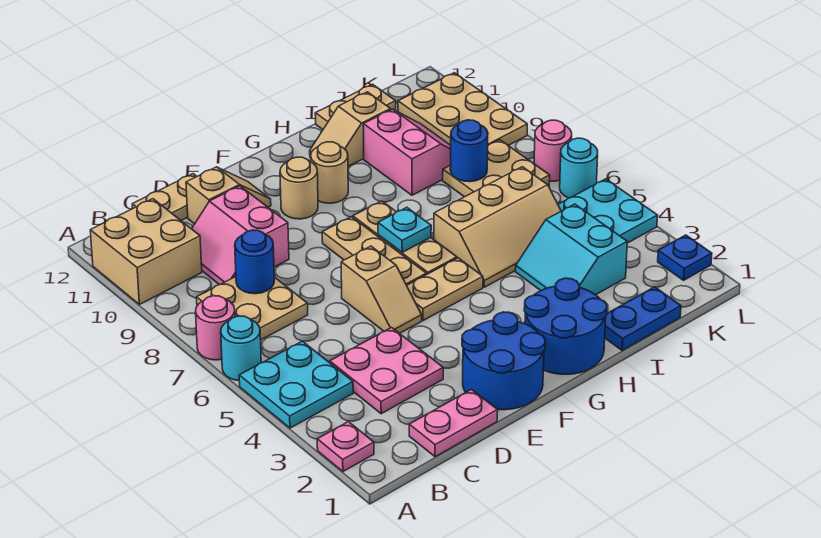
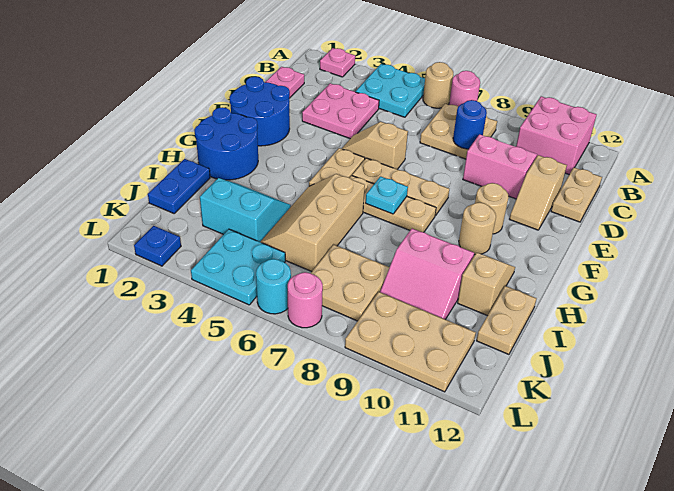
cyan 1x1 round brick [221,316,261,380] -> tan 1x1 round brick [423,62,453,108]
tan 2x2 brick [90,199,202,304] -> pink 2x2 brick [516,96,597,175]
blue 1x1 round brick [450,120,488,182] -> none

